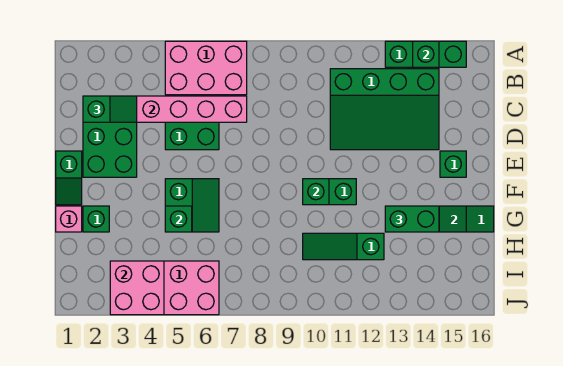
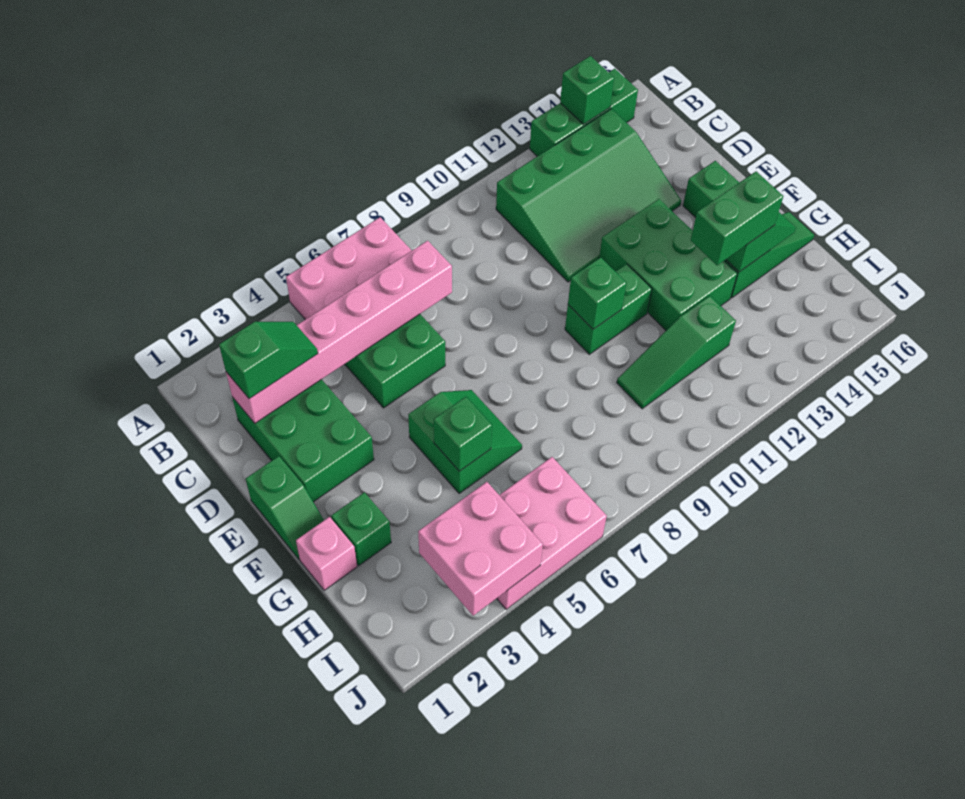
none -> green 2x3 brick [599,199,737,330]

